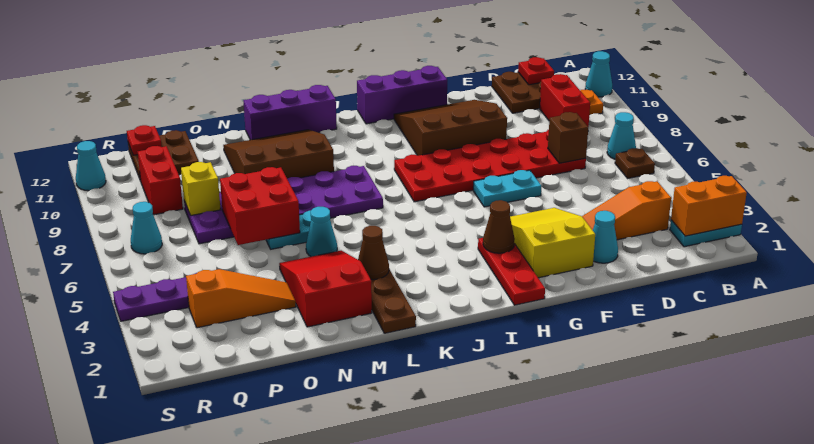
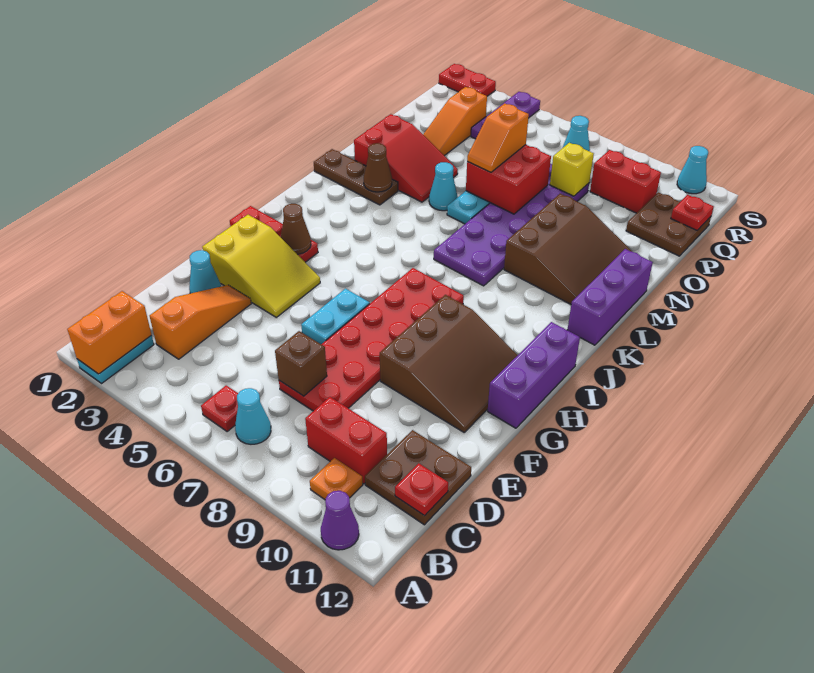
cyan 1x1 cone [585,51,612,97] -> purple 1x1 cone [321,491,359,550]
brown 1x1 plate [615,148,655,178] -> red 1x1 plate [201,385,238,431]
none -> orange 1x2 slope [467,103,529,172]
none -> red 1x2 plate [439,64,496,96]

